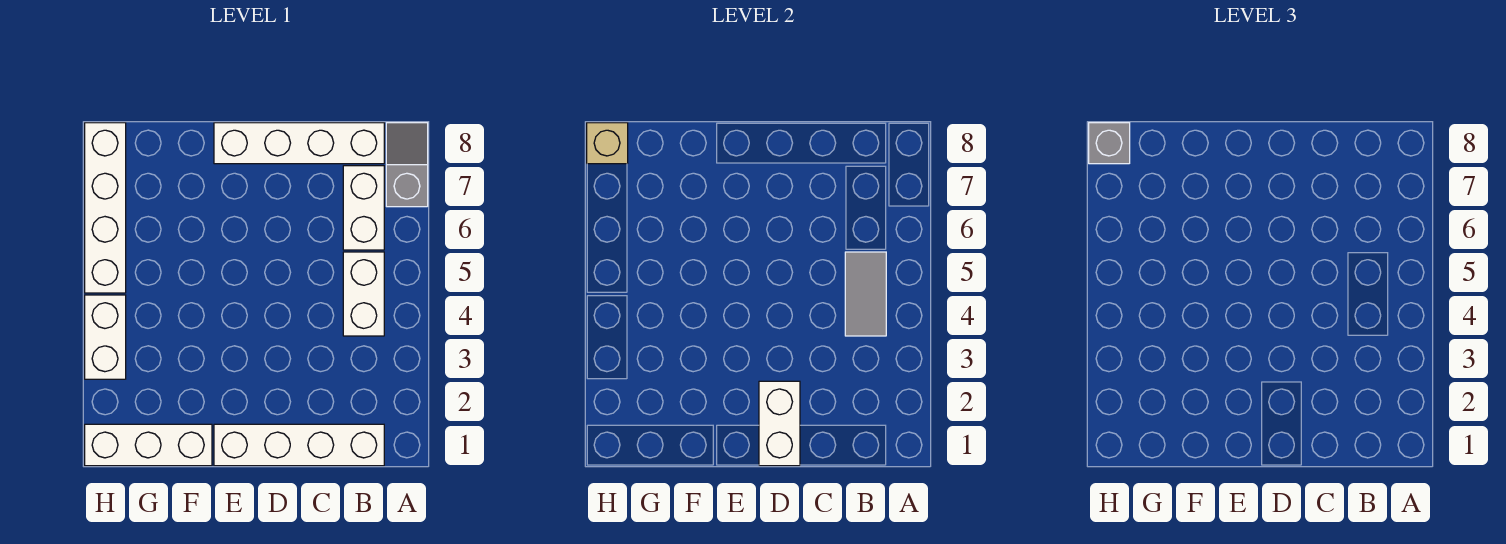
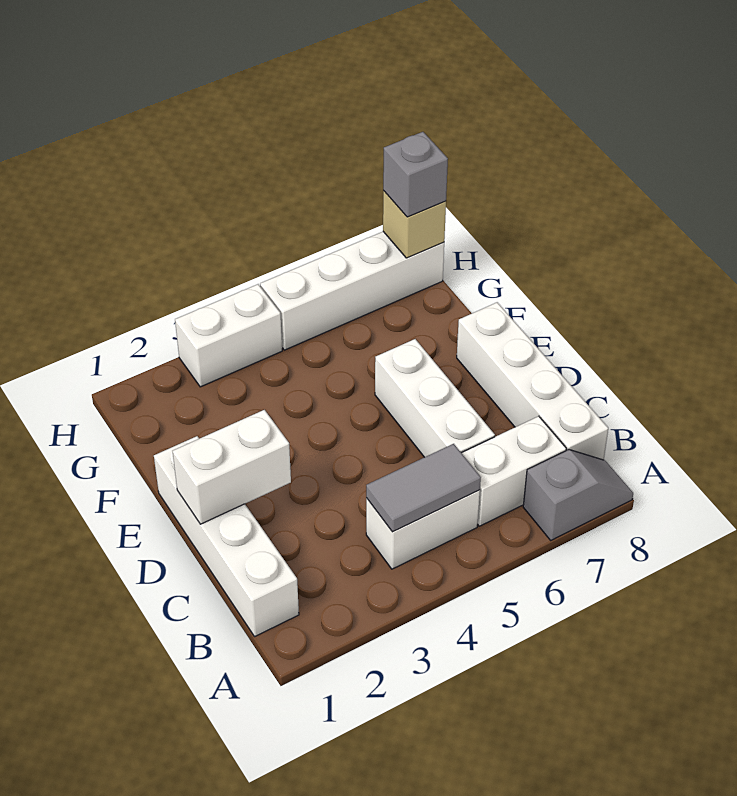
white 1x3 brick [85,424,212,466] -> white 1x3 brick moved to [375,339,495,457]

